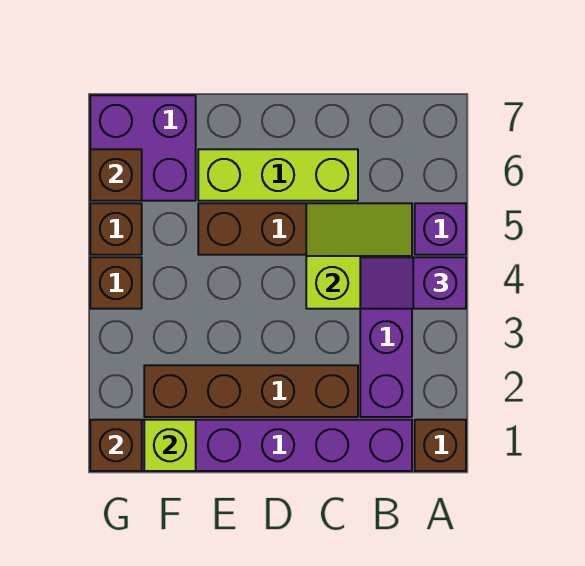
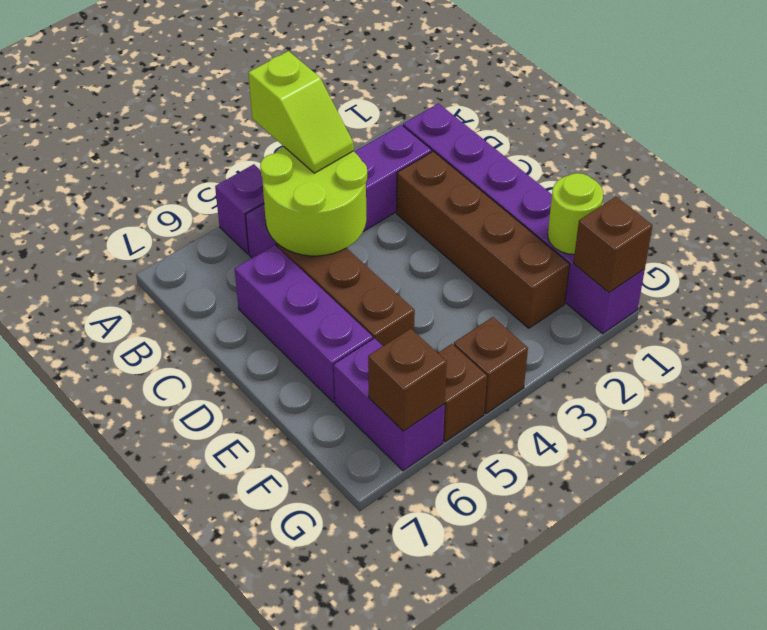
brown 1x1 brick [415,420,466,471] -> none
purple 1x2 slope [360,257,466,309] -> lime 1x2 slope [248,51,354,173]
lime 2x2 slope [306,203,412,309] -> lime 2x2 round brick [260,147,367,256]
lime 1x3 brick [198,149,358,201] -> purple 1x3 brick [235,245,373,402]
lime 1x1 brick [144,420,196,471] -> lime 1x1 round brick [548,173,603,254]
purple 2x2 brick [90,95,196,201] -> purple 1x2 brick [334,338,445,471]

